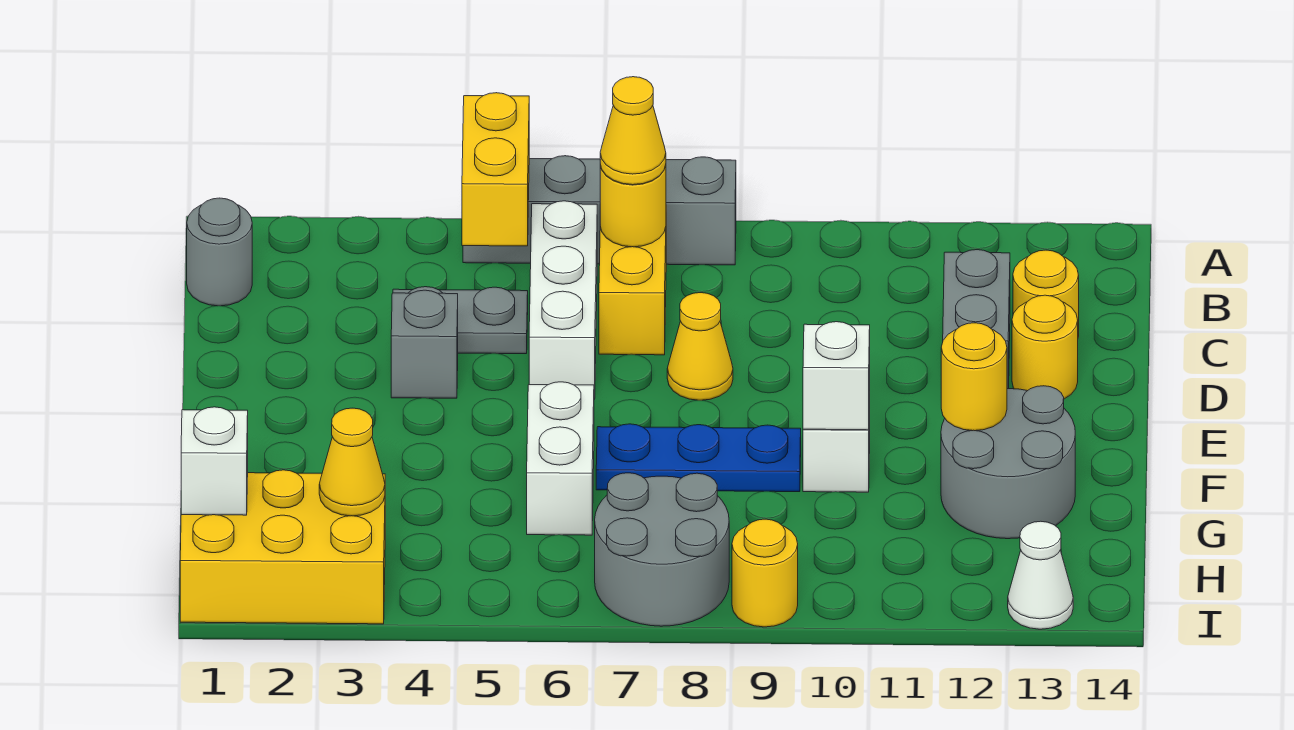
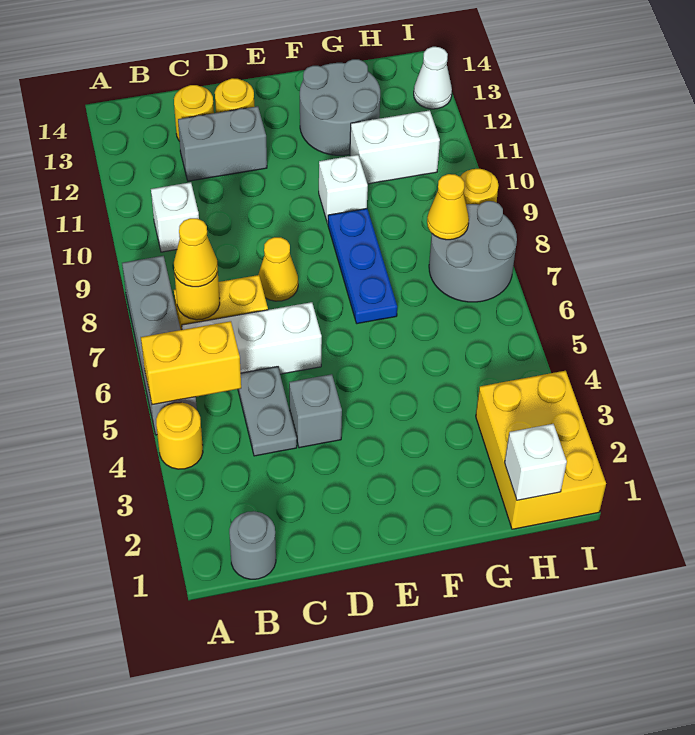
white 1x2 brick [527,382,594,535] -> white 1x2 brick moved to [350,110,440,184]
white 1x1 brick [803,322,870,430] -> white 1x1 brick moved to [151,182,199,252]
yellow 1x1 round brick [941,323,1007,431] -> yellow 1x1 round brick moved to [156,403,203,469]
yellow 1x1 cone [319,408,385,516] -> yellow 1x1 cone moved to [427,174,469,240]

